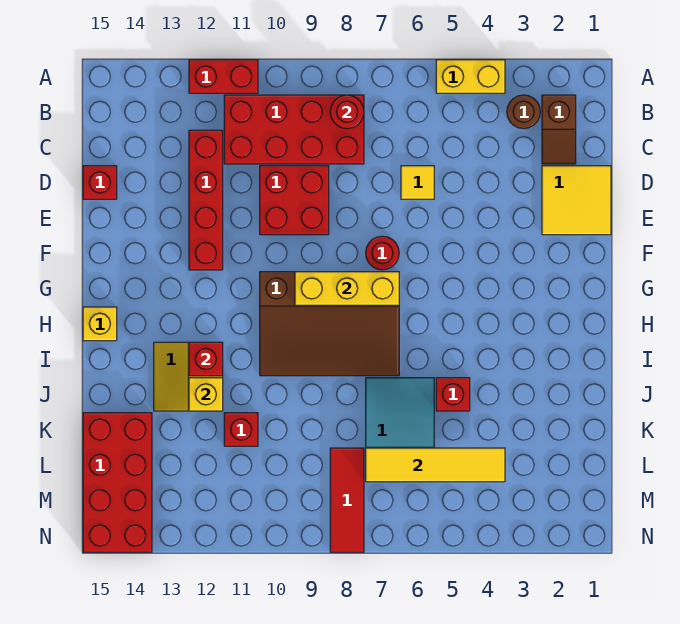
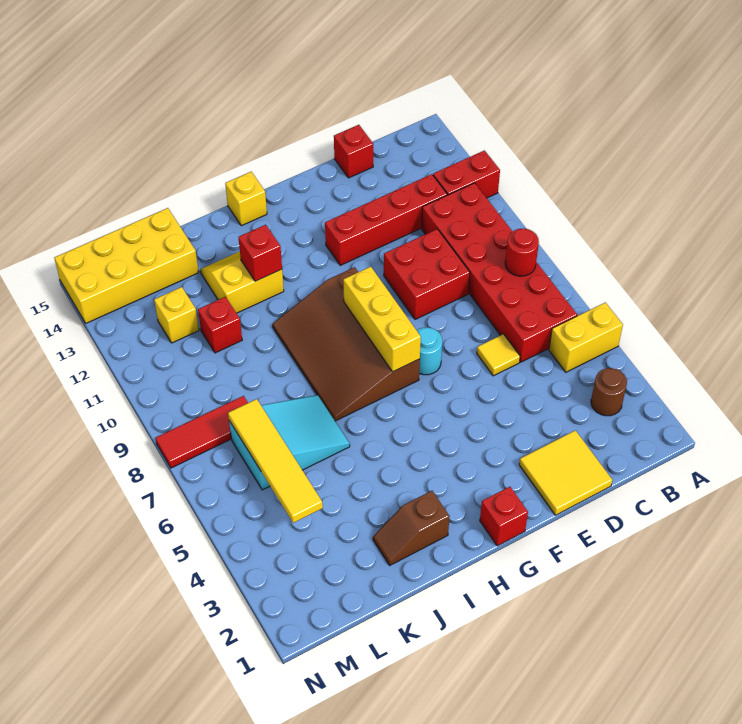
yellow 1x2 brick [436,60,505,93] -> yellow 1x2 brick turned to [549,302,623,372]
red 1x2 brick [189,60,258,93] -> red 1x2 brick turned to [433,150,500,198]
brown 1x2 slope [542,95,576,164] -> brown 1x2 slope moved to [373,491,450,565]
red 2x4 brick [224,95,364,164] -> red 2x6 brick [422,183,577,362]
red 1x1 round brick [366,236,399,270] -> cyan 1x1 round brick [417,327,442,375]
red 1x1 brick [436,378,470,411] -> red 1x1 brick moved to [480,487,528,546]
yellow 1x1 brick [189,378,223,411] -> yellow 1x1 brick moved to [154,287,199,343]
red 2x4 brick [83,413,152,552] -> yellow 2x4 brick [54,208,199,323]

